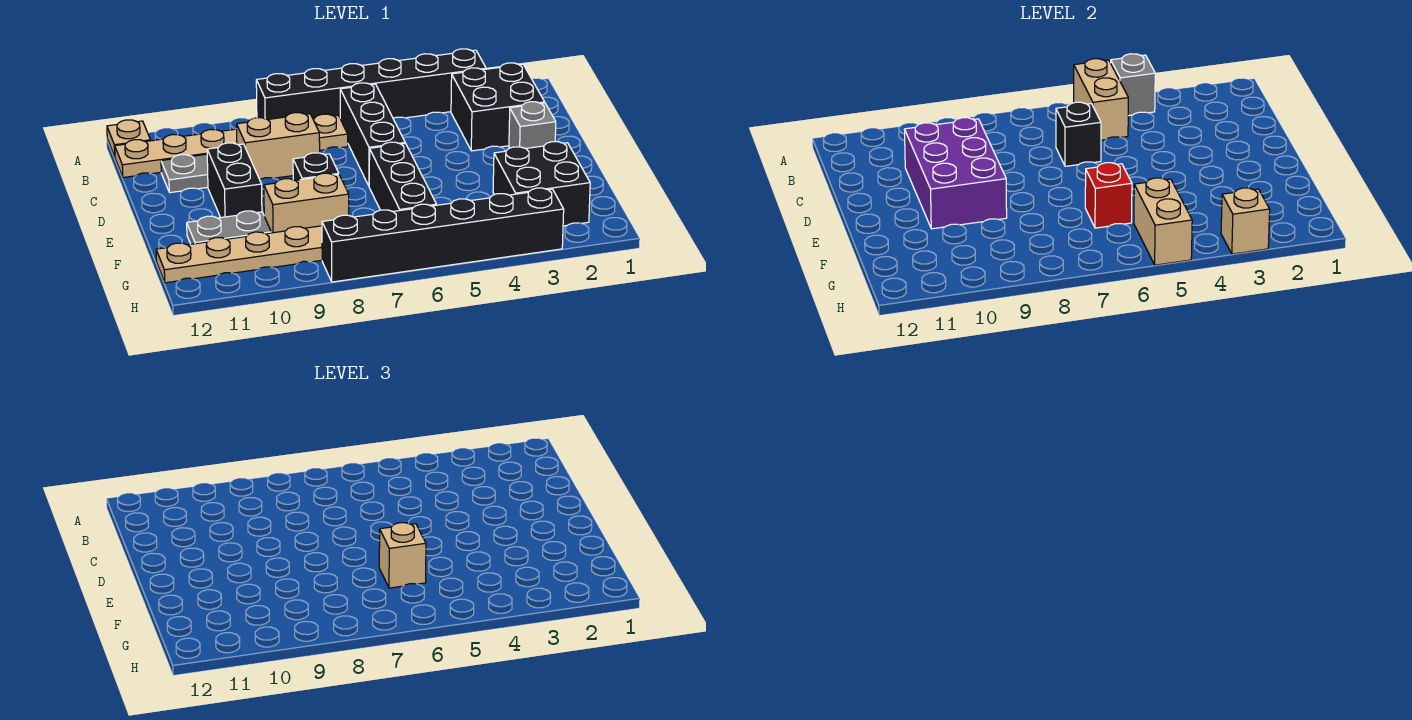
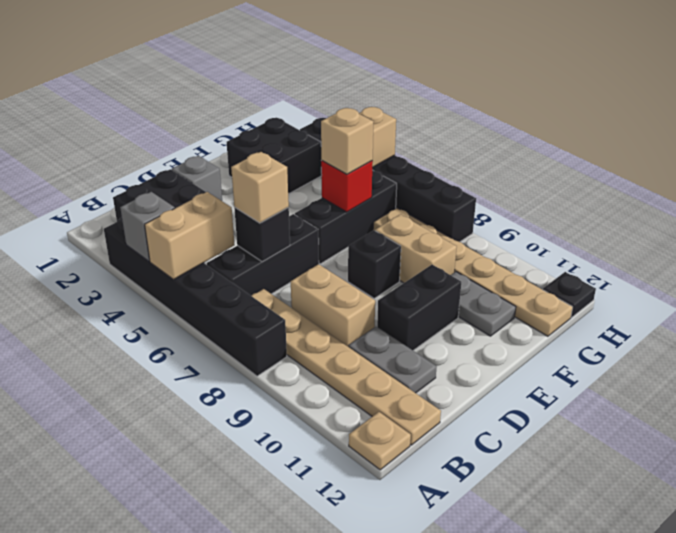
purple 2x3 brick [904,118,1007,229] -> none
tan 1x1 brick [1221,188,1270,254] -> tan 1x1 brick moved to [231,152,289,223]
none -> black 1x1 plate [543,272,596,317]

